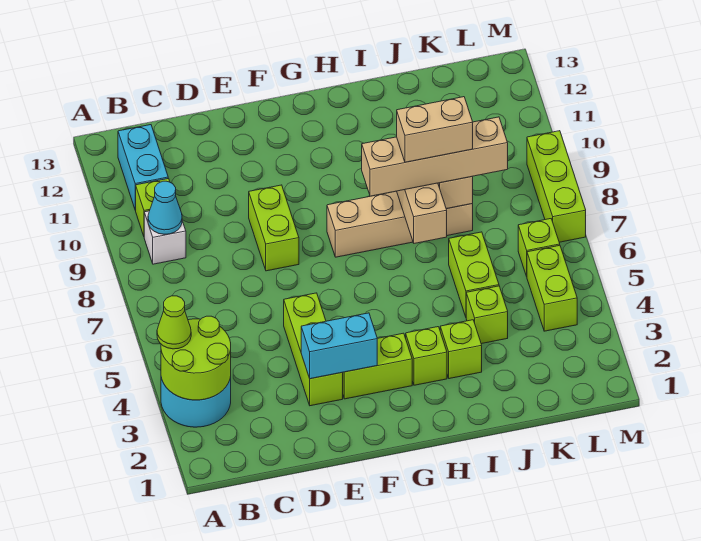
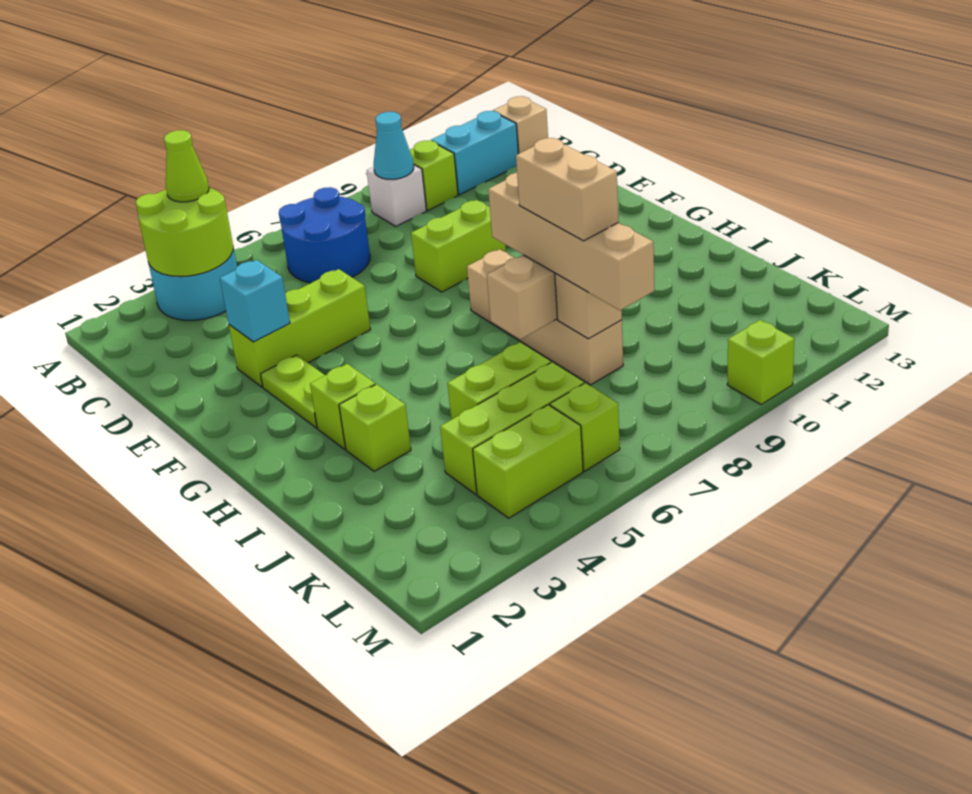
none -> blue 2x2 round brick [279,187,370,283]
none -> tan 1x1 brick [493,96,548,154]
cyan 1x2 brick [301,313,377,379] -> cyan 1x1 brick [220,260,290,342]
lime 1x2 brick [343,333,412,399] -> lime 1x2 plate [261,355,325,428]
lime 1x1 brick [466,286,508,344] -> lime 1x1 brick moved to [727,320,794,405]
lime 1x3 brick [527,131,586,242] -> lime 1x3 brick moved to [440,362,584,494]

